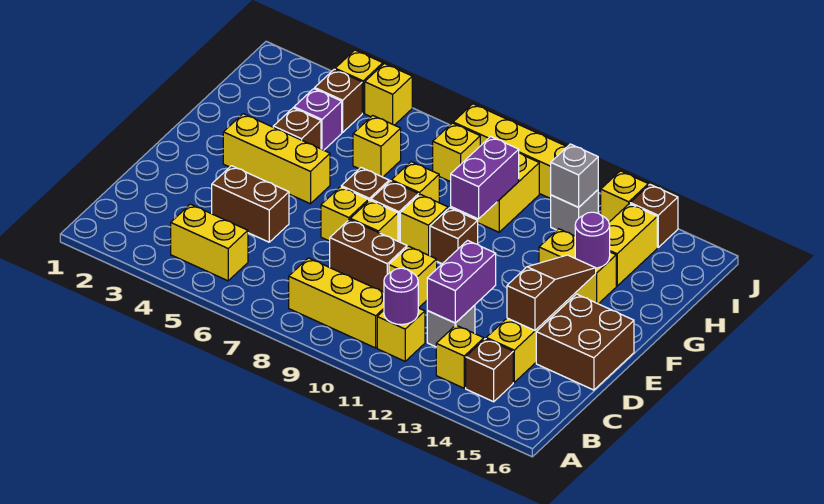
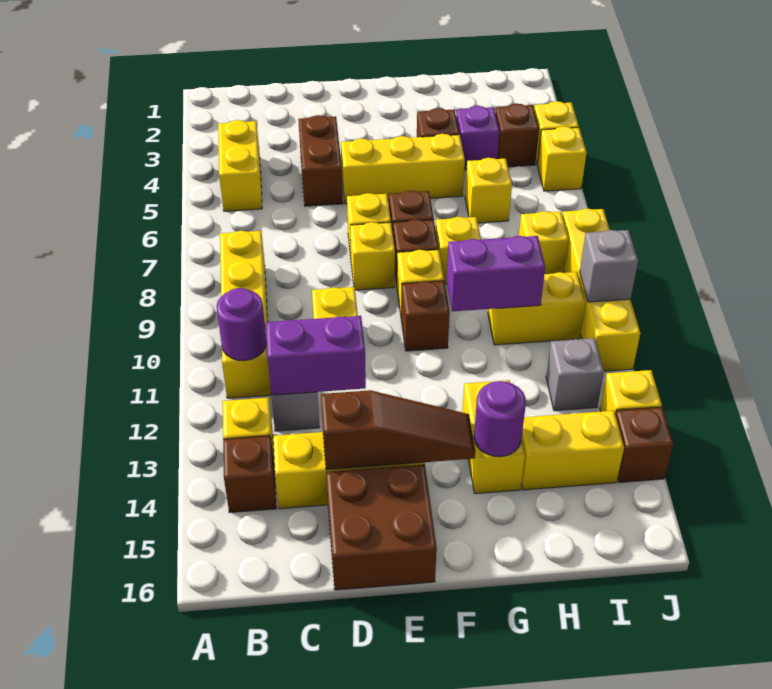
brown 1x2 brick [330,219,407,292] -> none
yellow 1x3 brick [223,114,330,204] -> yellow 1x3 brick turned to [341,134,465,204]
grey 1x1 brick [551,144,598,207] -> grey 1x1 brick moved to [580,230,638,302]

